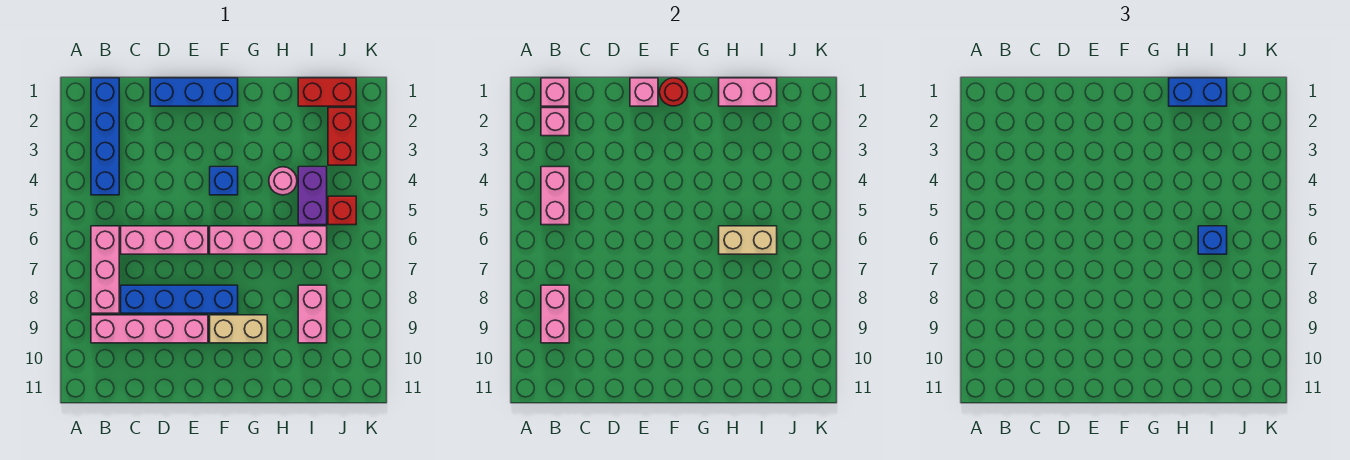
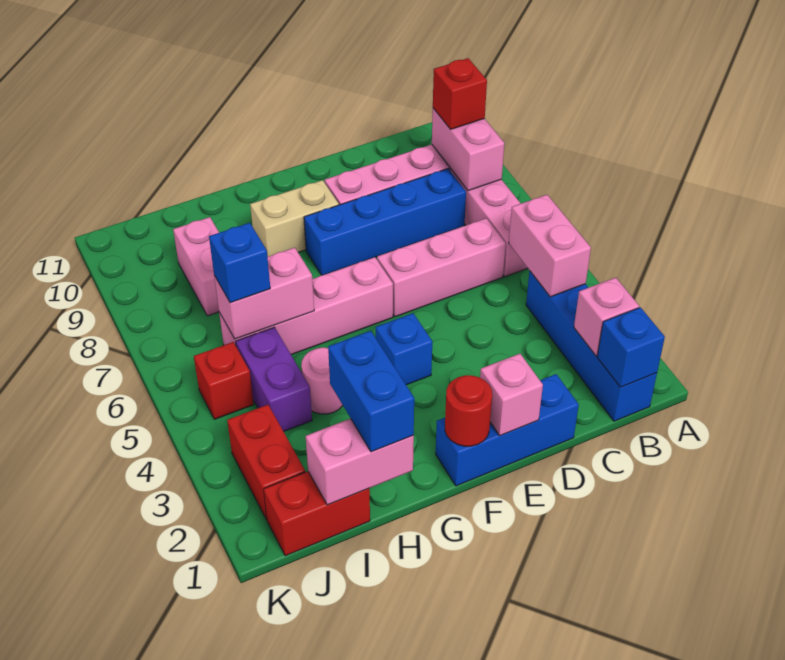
pink 1x1 brick [541,78,569,106] -> blue 1x1 brick [597,307,665,387]
none -> red 1x1 brick [433,58,487,129]
blue 1x2 brick [1169,78,1227,106] -> blue 1x2 brick turned to [328,331,414,452]
tan 1x2 brick [719,226,777,254] -> pink 1x2 brick [214,248,314,339]

